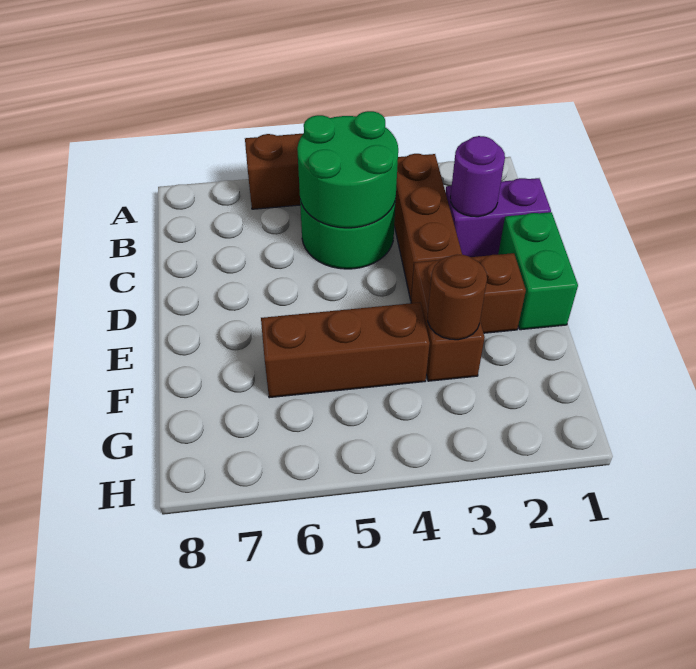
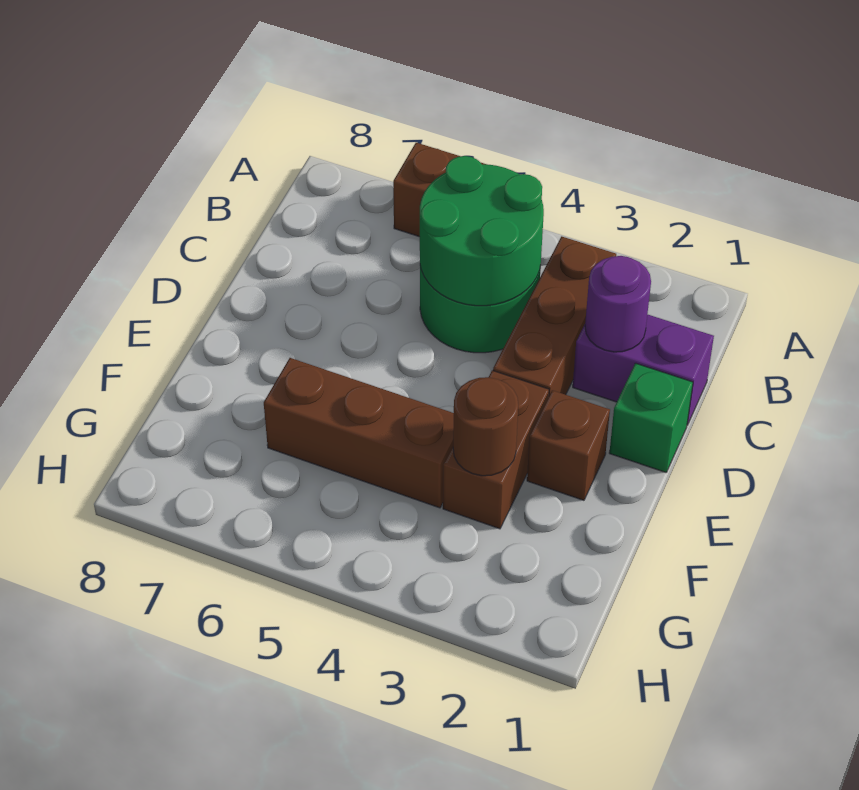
green 1x2 brick [498,212,578,330] -> green 1x1 brick [609,363,693,472]

